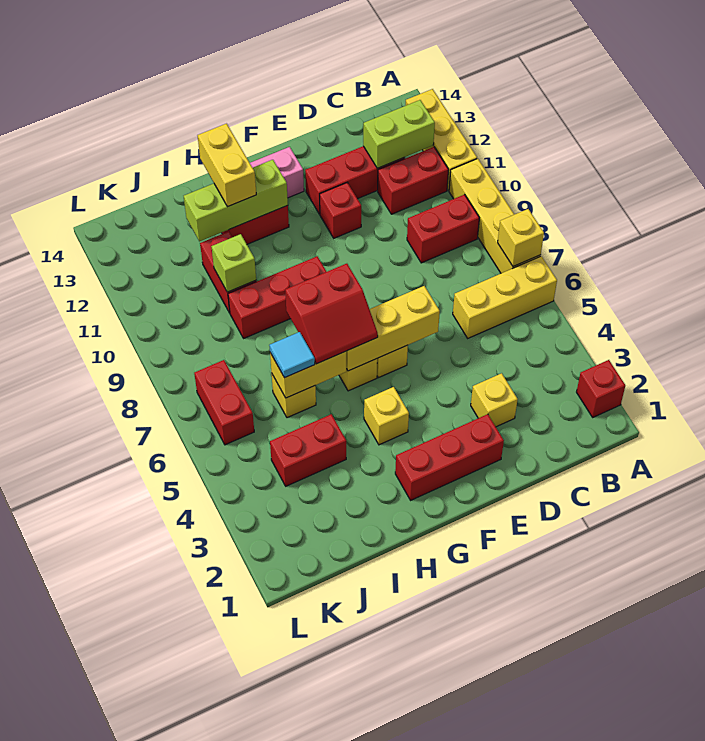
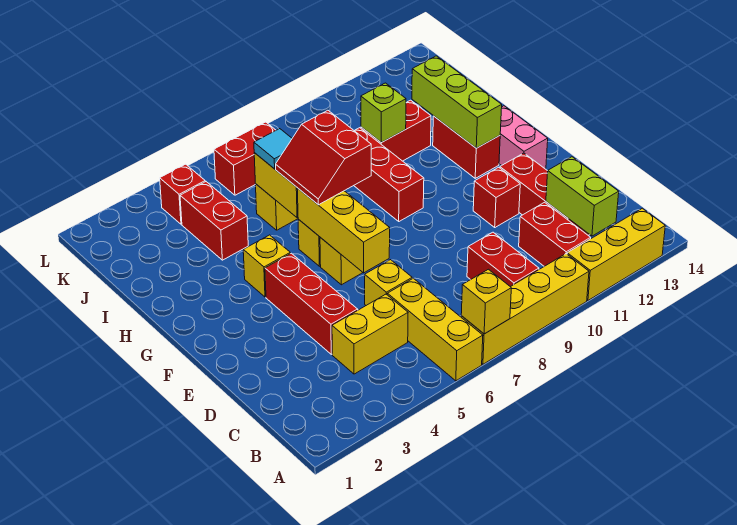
red 1x1 brick [577,360,625,417] -> red 1x1 brick moved to [160,164,205,224]
yellow 1x1 brick [471,373,518,427] -> yellow 1x1 brick moved to [365,260,412,305]
red 1x3 brick [395,414,504,500] -> red 1x3 brick moved to [265,253,358,354]
yellow 1x2 brick [198,124,256,207] -> yellow 1x2 brick moved to [332,294,408,374]

